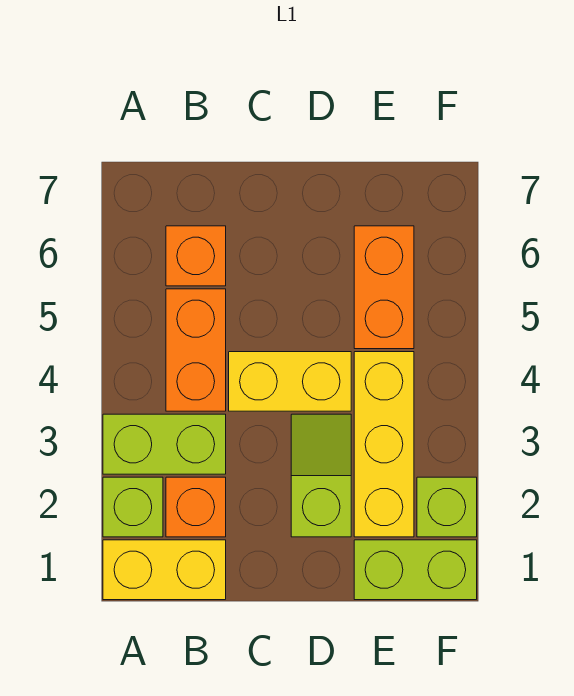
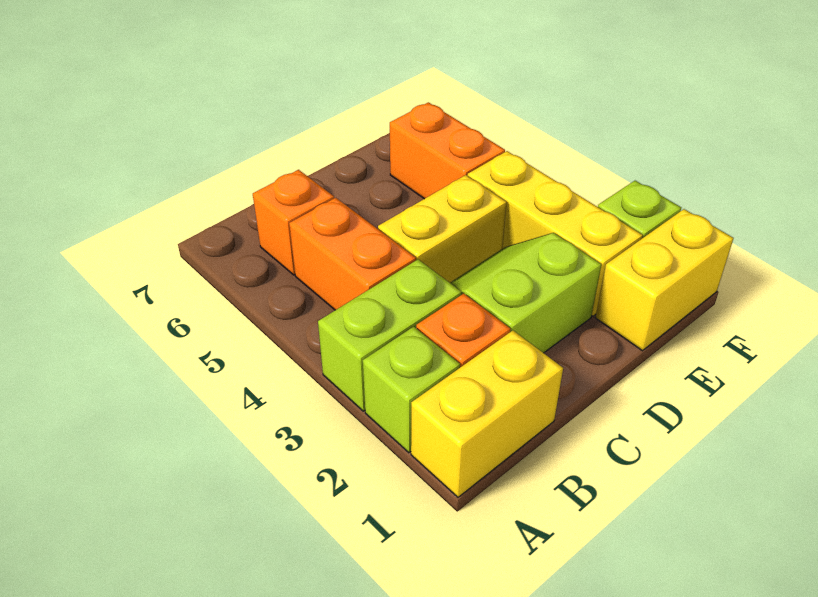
lime 1x2 slope [291,414,351,537] -> lime 2x2 slope [450,233,601,353]
lime 1x2 brick [354,540,477,600] -> yellow 1x2 brick [595,209,734,351]

